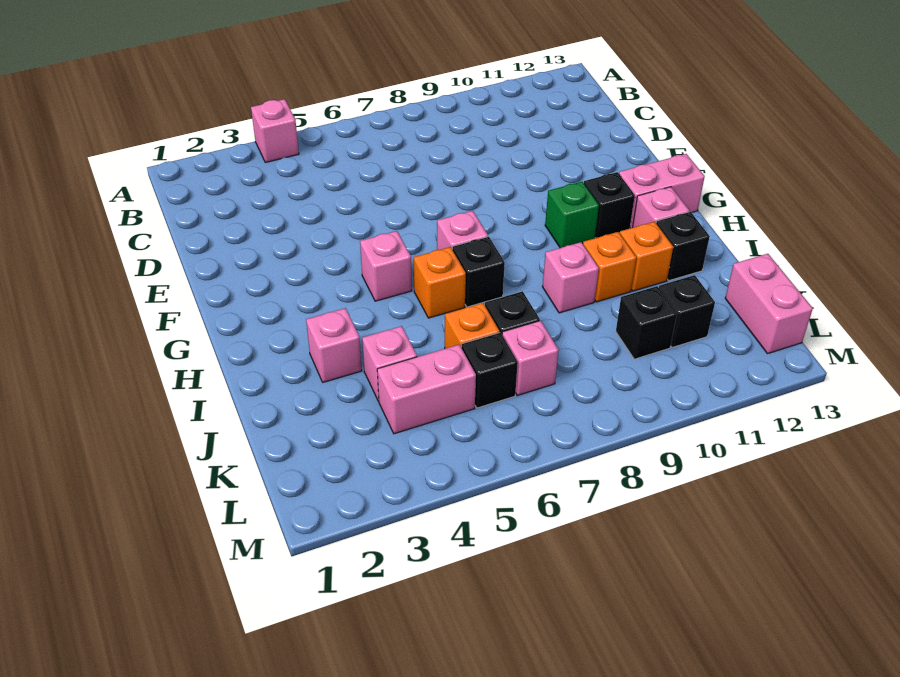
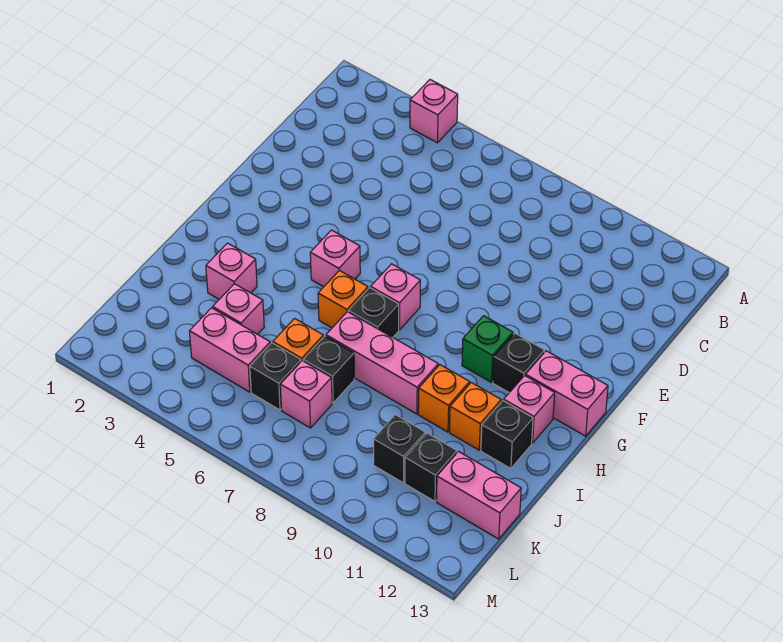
pink 1x1 brick [543,242,599,313] -> pink 1x3 brick [326,312,438,414]
pink 1x2 brick [725,254,813,354] -> pink 1x2 brick turned to [437,452,521,539]

